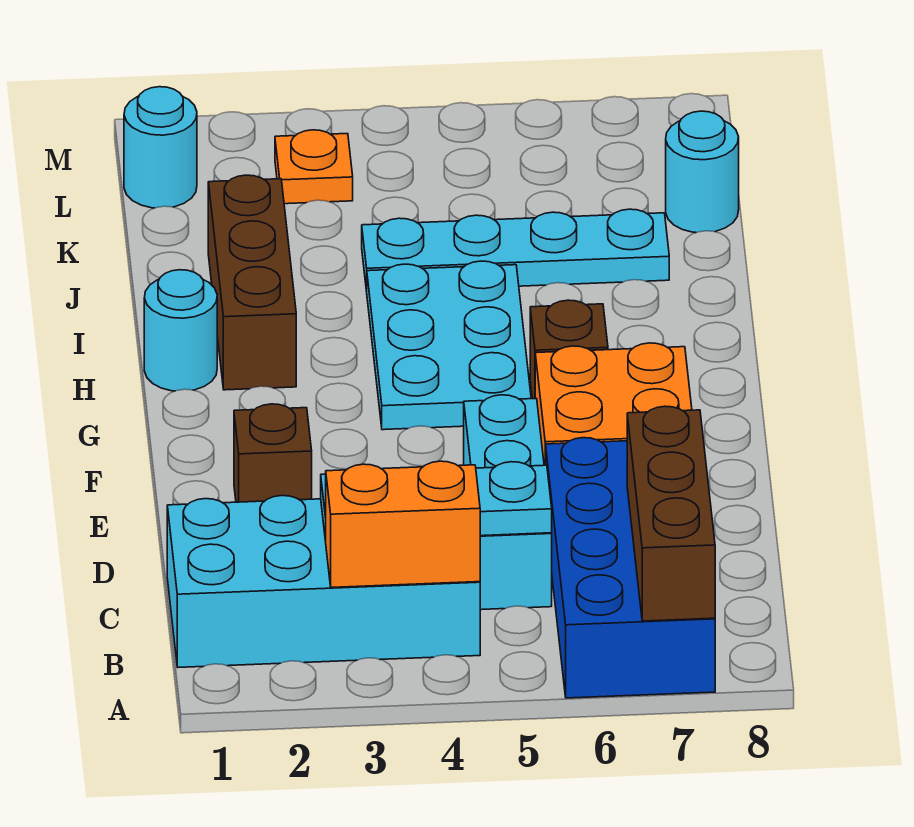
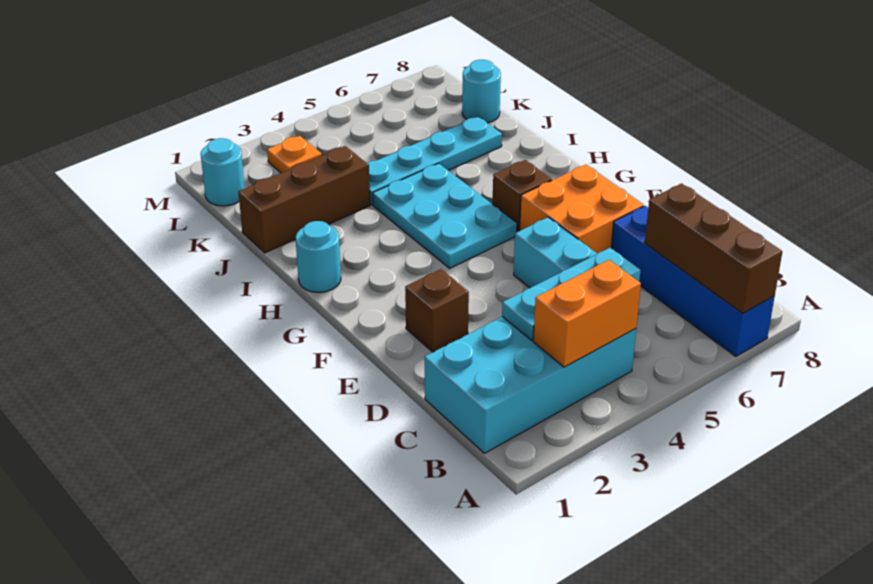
blue 2x4 brick [546,438,715,698] -> blue 1x4 brick [611,206,775,356]
brown 1x3 brick [208,175,296,390] -> brown 1x3 brick turned to [238,146,370,253]

